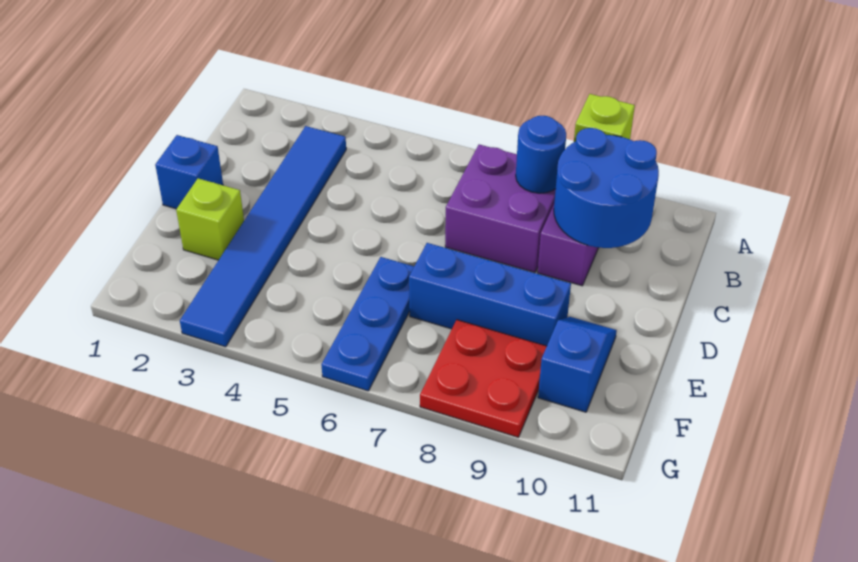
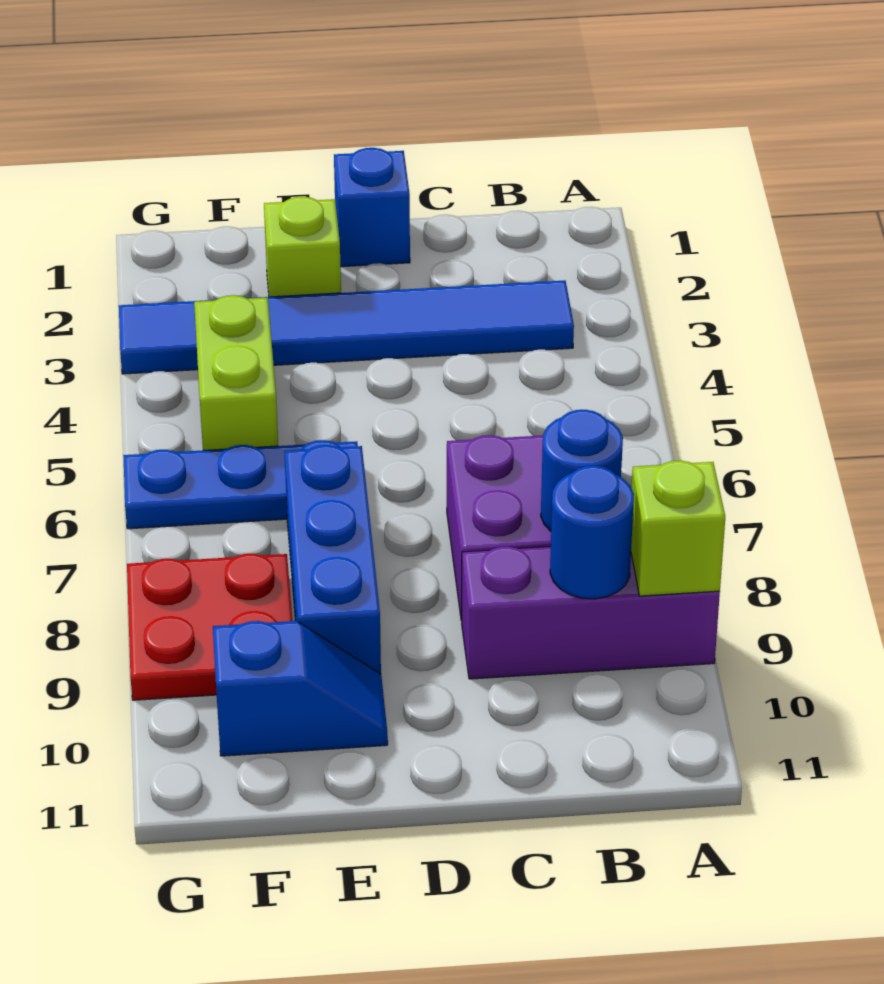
blue 2x2 round brick [554,128,659,248] -> blue 1x1 round brick [550,466,634,599]
none -> lime 1x2 brick [194,295,278,450]

